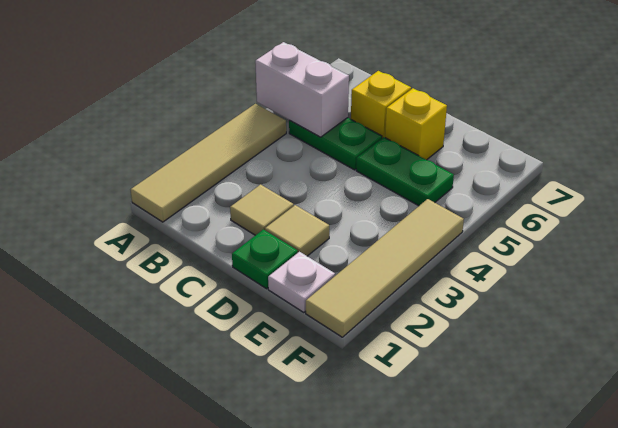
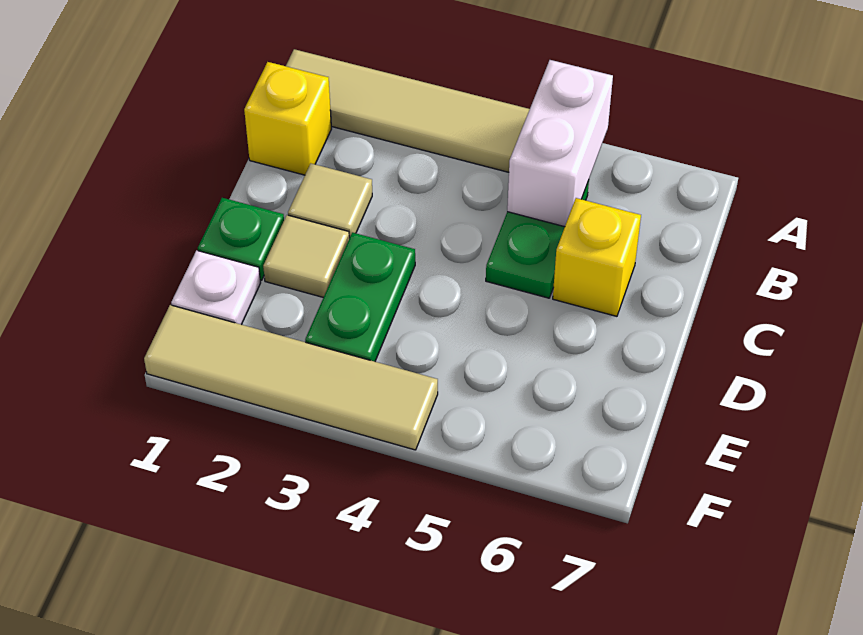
green 1x2 plate [356,137,454,206] -> green 1x2 plate moved to [305,232,415,362]
yellow 1x1 brick [385,88,447,160] -> yellow 1x1 brick moved to [244,62,331,175]

